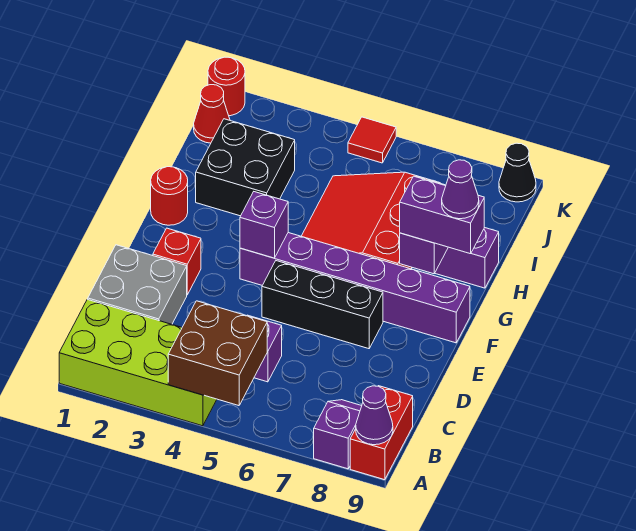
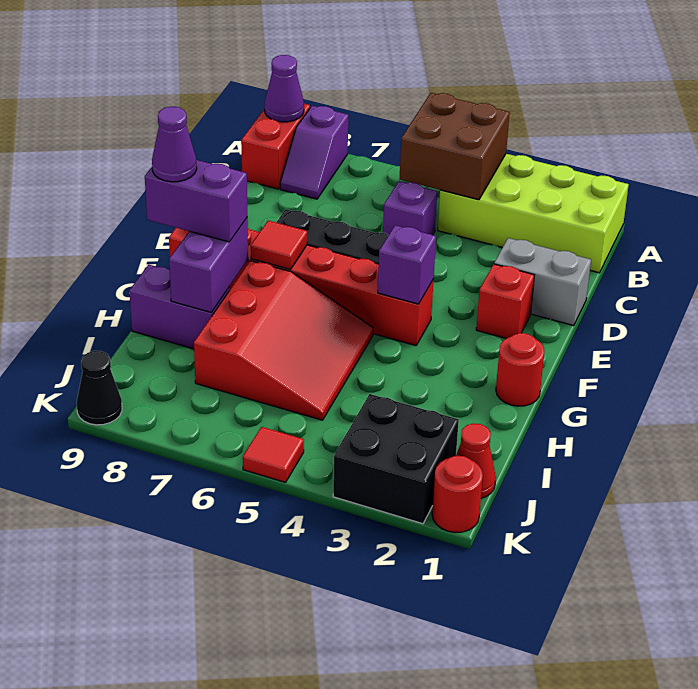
grey 2x2 brick [88,245,187,324] -> grey 1x2 brick [494,238,591,326]
purple 1x6 brick [240,233,470,343] -> red 1x6 brick [169,228,434,345]
none -> red 1x1 tile [251,221,307,269]
black 2x2 brick [196,119,295,216] -> black 2x2 brick moved to [333,394,459,524]

